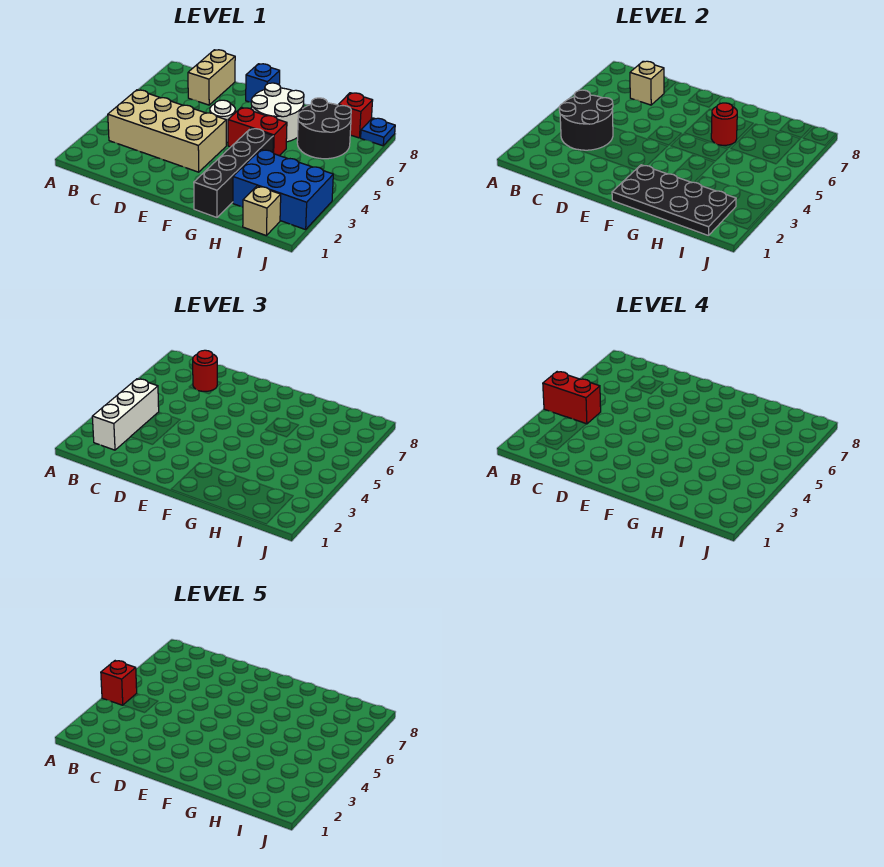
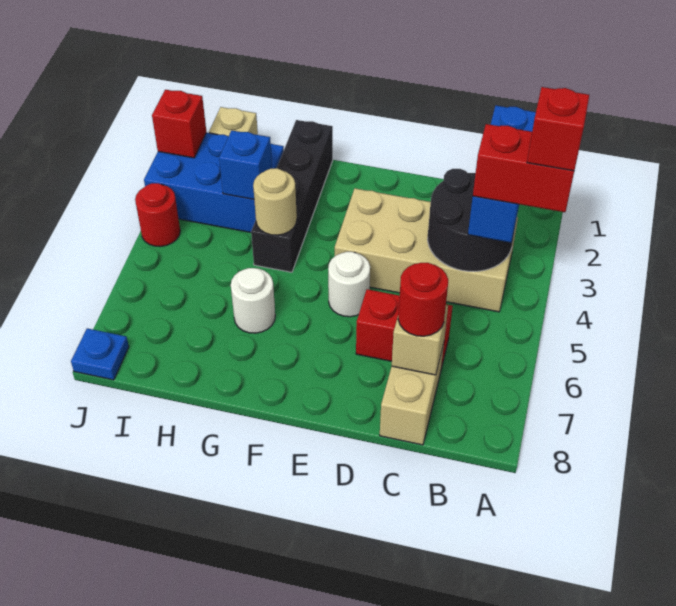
white 1x3 brick [92,379,159,450] -> blue 1x3 brick [468,106,536,243]
blue 1x1 brick [246,64,280,102] -> blue 1x1 brick moved to [219,130,272,199]
black 2x4 plate [612,165,736,235] -> none
red 1x2 brick [228,107,287,156] -> red 1x2 brick moved to [356,289,453,369]
white 2x2 round brick [251,83,304,142] -> white 1x1 round brick [231,268,275,333]
none -> tan 1x1 round brick [253,168,297,235]
red 1x1 round brick [711,103,737,145] -> red 1x1 round brick moved to [135,183,180,247]
black 2x2 round brick [297,98,351,159] -> none
red 1x1 brick [339,93,373,138] -> red 1x1 brick moved to [152,90,207,158]

